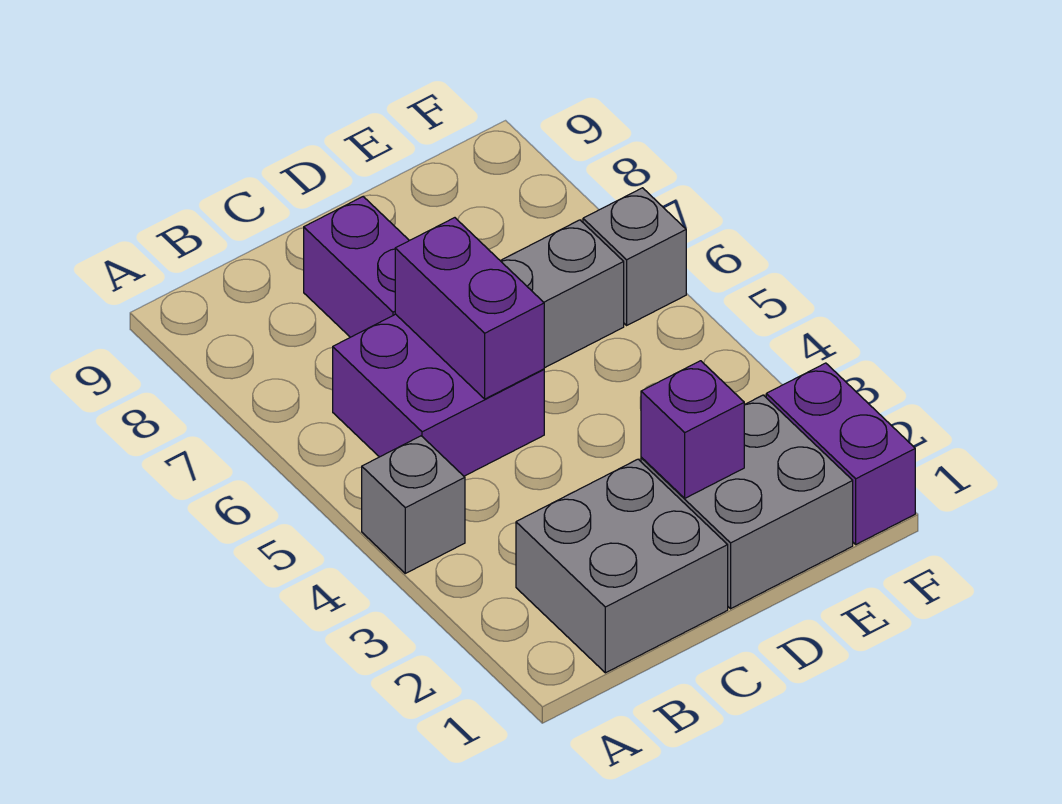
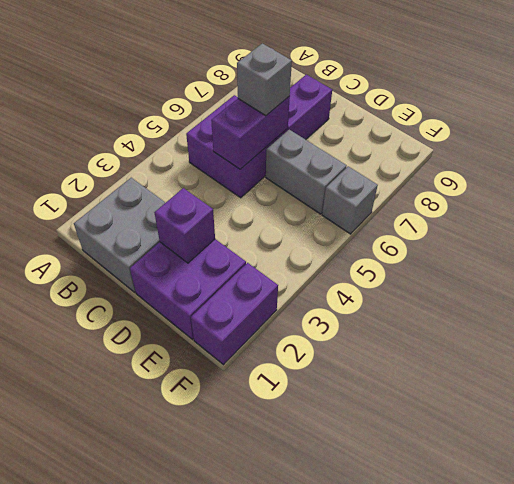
grey 1x1 brick [362,436,465,573] -> grey 1x1 brick moved to [237,43,292,116]
grey 2x2 brick [641,395,853,609] -> purple 2x2 brick [130,239,246,339]

